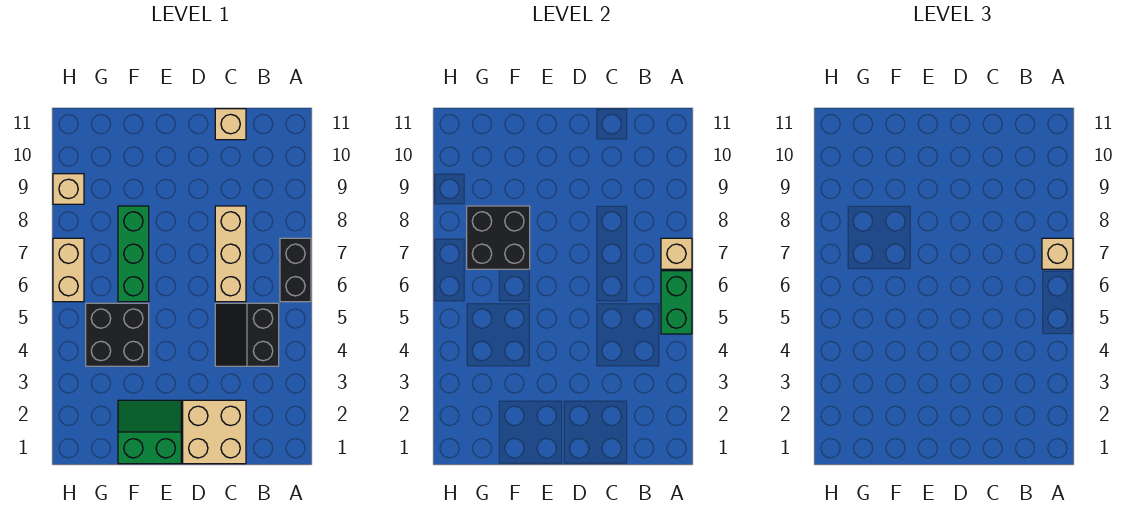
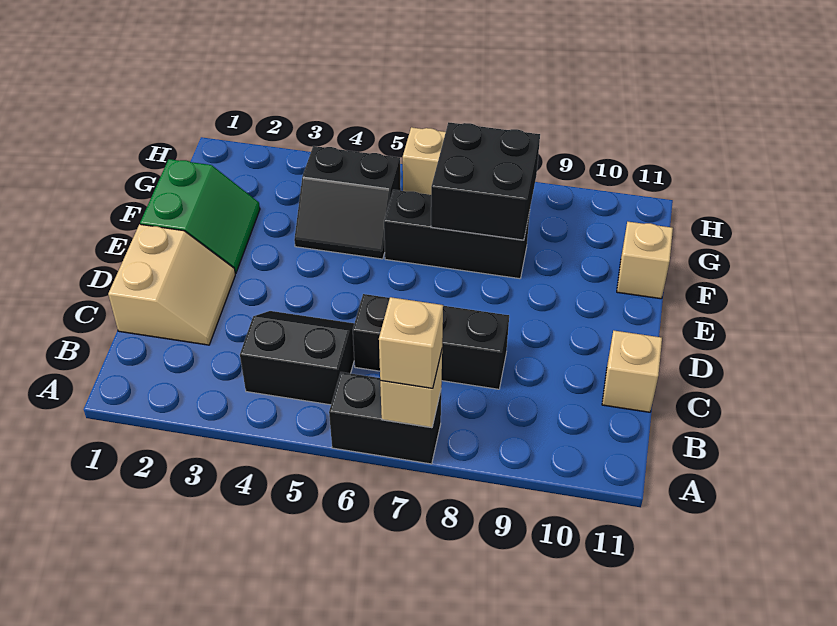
green 1x2 brick [661,271,692,334] -> none
tan 2x2 brick [183,400,246,464] -> tan 2x2 slope [108,224,235,345]
tan 1x3 brick [215,206,246,302] -> black 1x3 brick [353,294,509,389]
black 2x2 brick [86,303,149,366] -> black 2x2 slope [294,146,401,259]
green 1x3 brick [118,206,149,302] -> black 1x3 brick [384,190,530,279]
tan 1x1 brick [53,174,84,204] -> tan 1x1 brick moved to [617,222,673,299]

